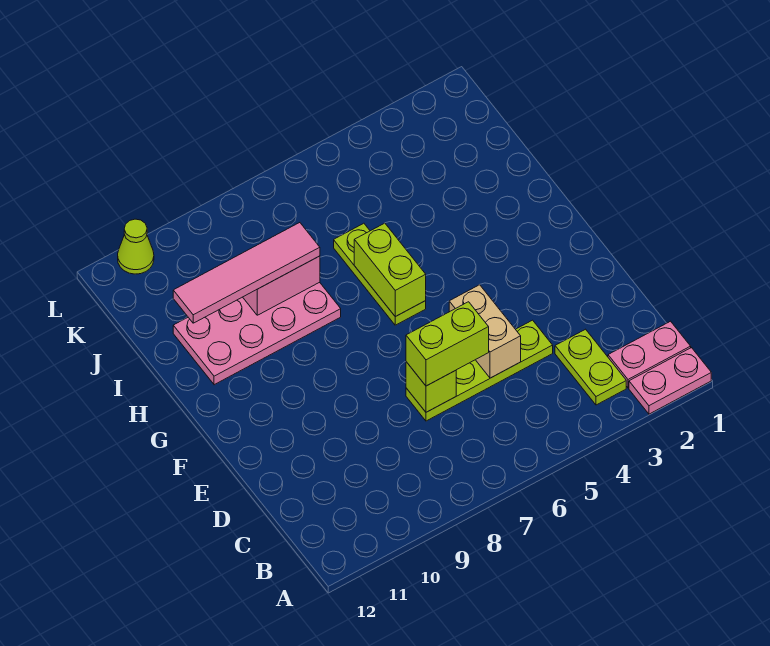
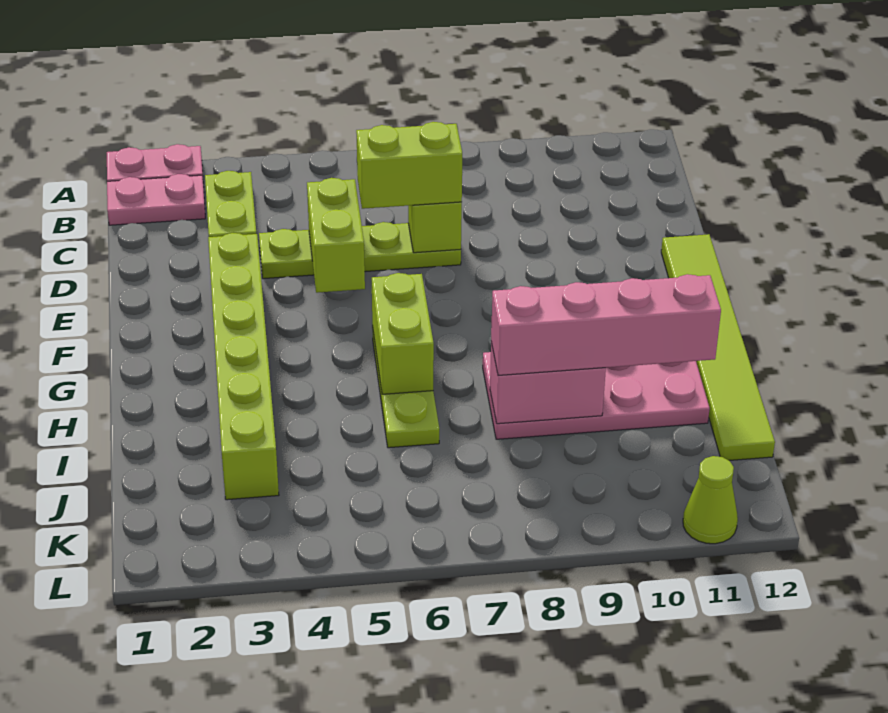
tan 1x2 brick [449,285,521,378] -> lime 1x2 brick [307,178,365,293]
none -> lime 1x6 brick [208,233,279,500]
none -> lime 1x6 tile [661,234,775,461]
pink 1x4 tile [173,223,320,323] -> pink 1x4 brick [491,274,721,375]

